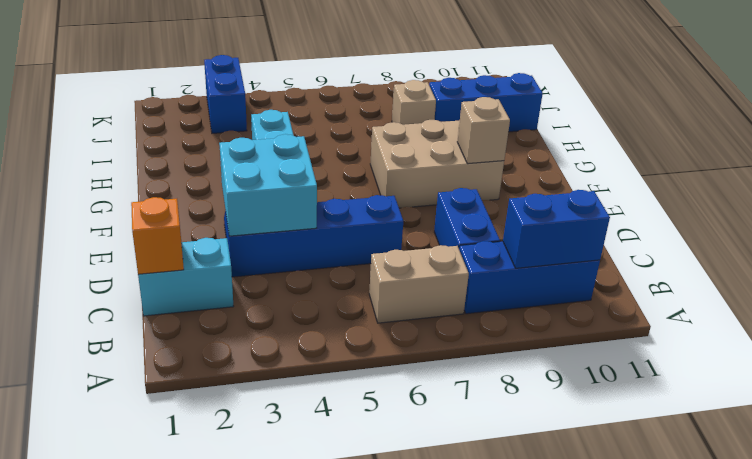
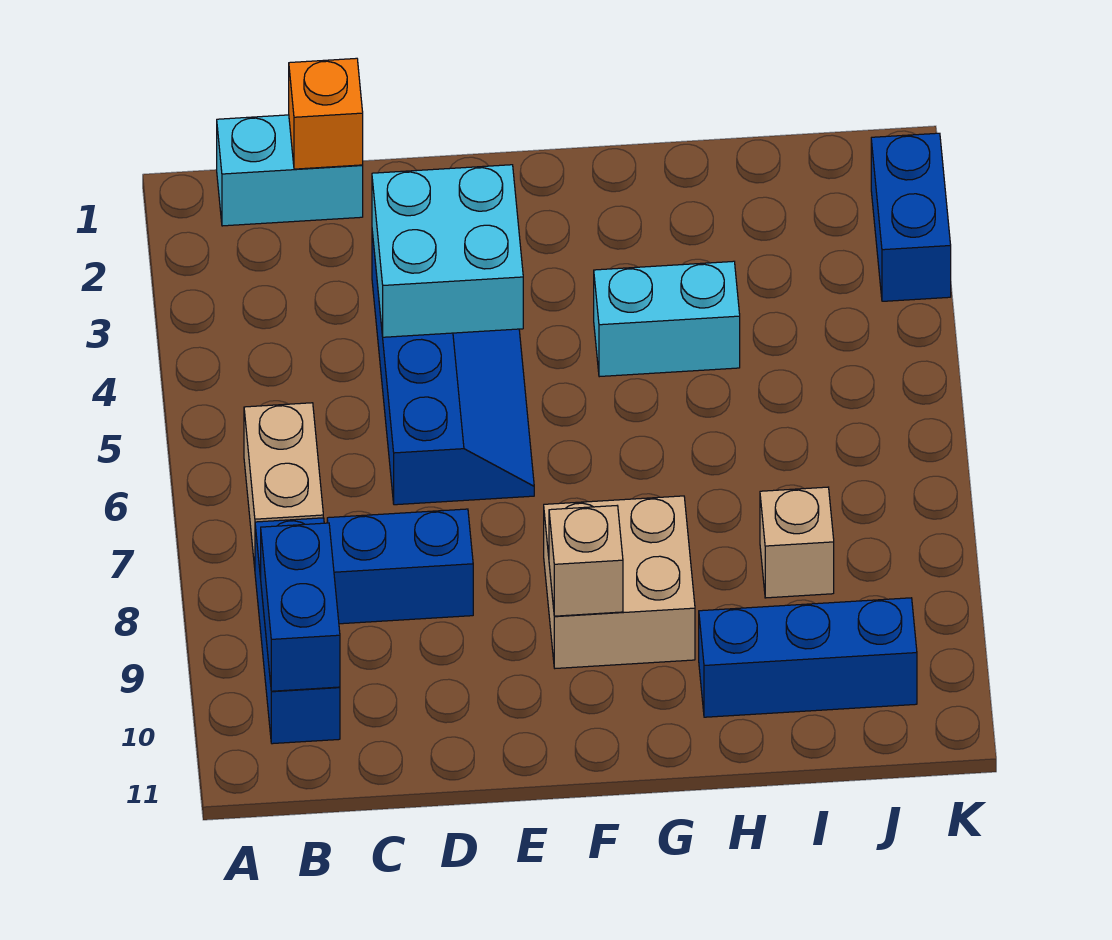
cyan 1x2 brick [138,238,234,316] -> cyan 1x2 brick turned to [217,115,363,226]
tan 2x3 brick [370,120,504,208] -> tan 2x2 brick [544,496,695,668]
blue 1x3 brick [429,73,543,132] -> blue 1x3 brick turned to [699,598,917,717]
blue 1x2 brick [204,55,247,133] -> blue 1x2 brick turned to [871,133,951,301]

